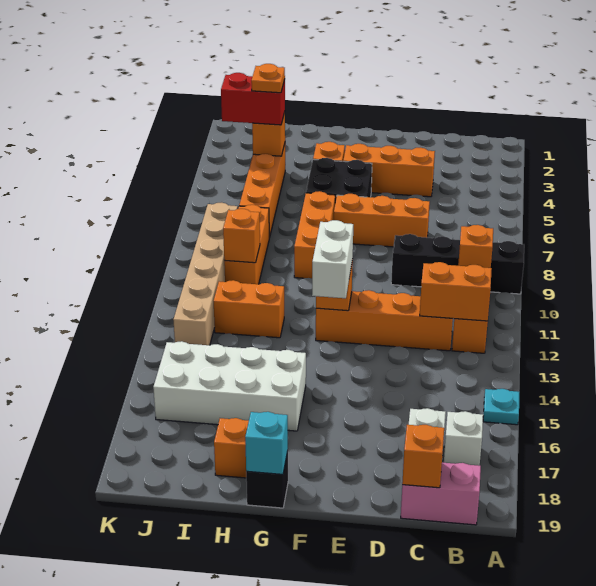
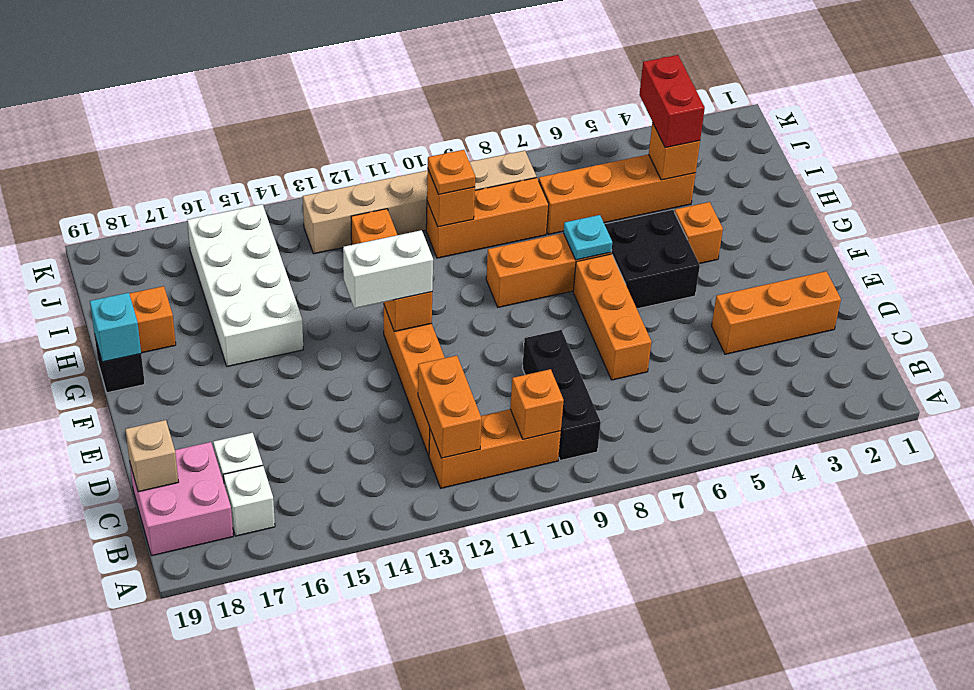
black 1x4 brick [391,234,524,294] -> black 1x3 brick [522,330,601,461]
cyan 1x1 plate [483,389,519,425] -> cyan 1x1 plate moved to [563,215,612,260]
pink 1x2 brick [401,463,481,525] -> pink 2x2 brick [130,442,233,556]
orange 1x1 brick [402,425,444,488] -> tan 1x1 brick [125,420,178,492]
orange 1x3 brick [343,144,435,197] -> orange 1x3 brick turned to [712,271,841,354]
orange 1x1 plate [251,64,285,93] -> orange 1x1 plate moved to [428,150,475,194]

